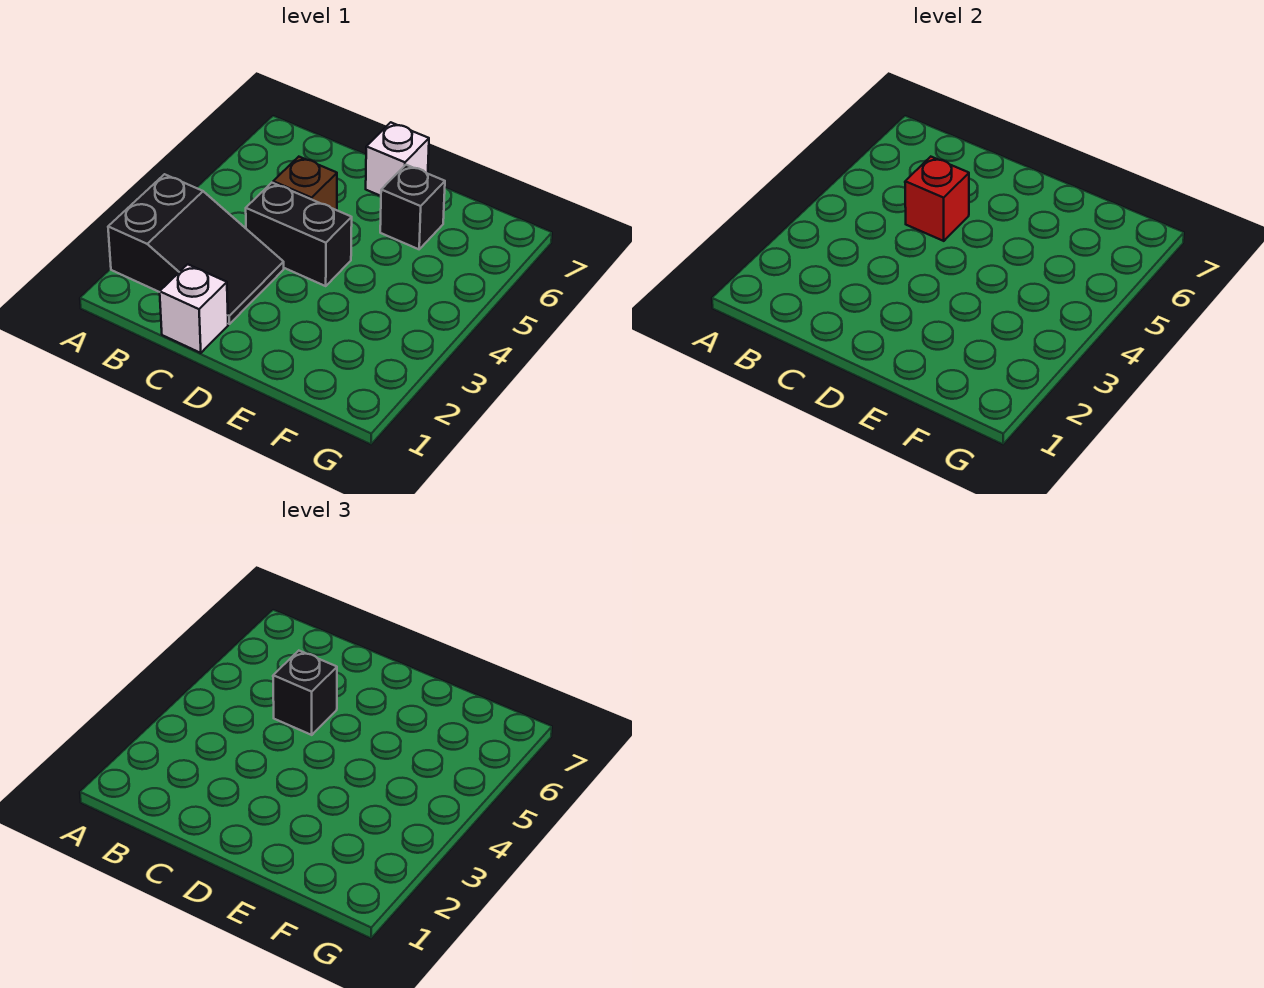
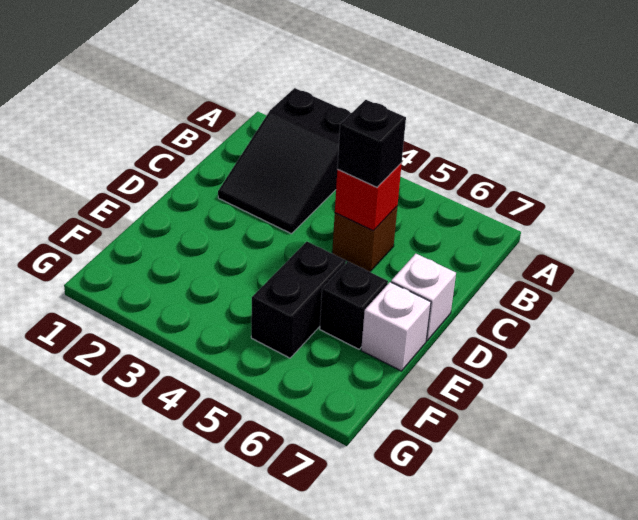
white 1x1 brick [160,264,228,353] -> white 1x1 brick moved to [361,282,431,371]
black 1x2 brick [246,183,352,286] -> black 1x2 brick moved to [251,242,346,358]

